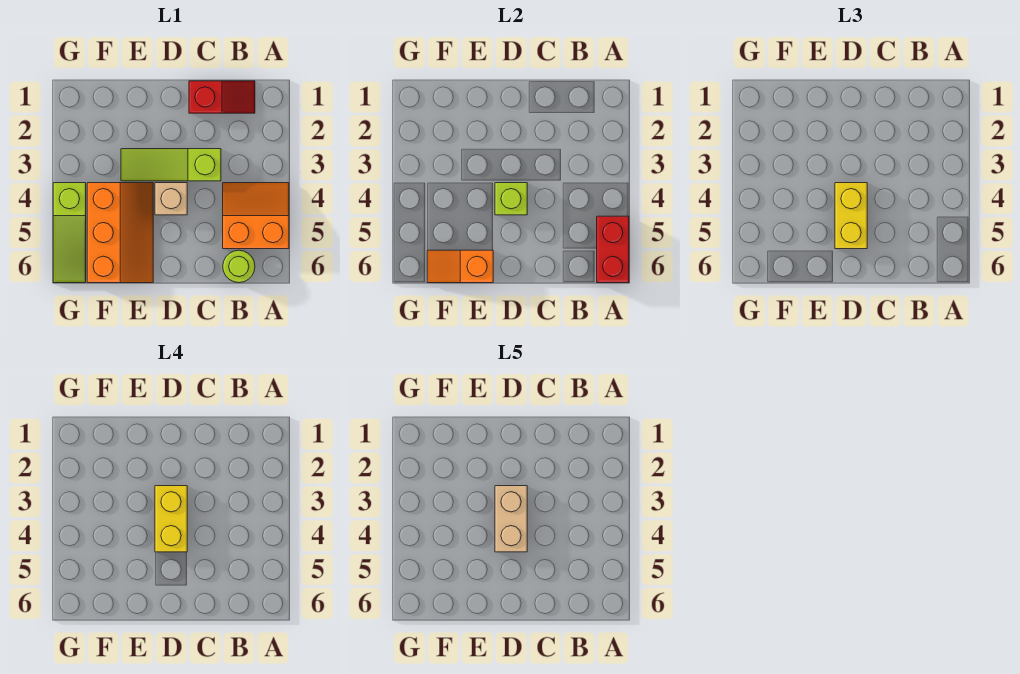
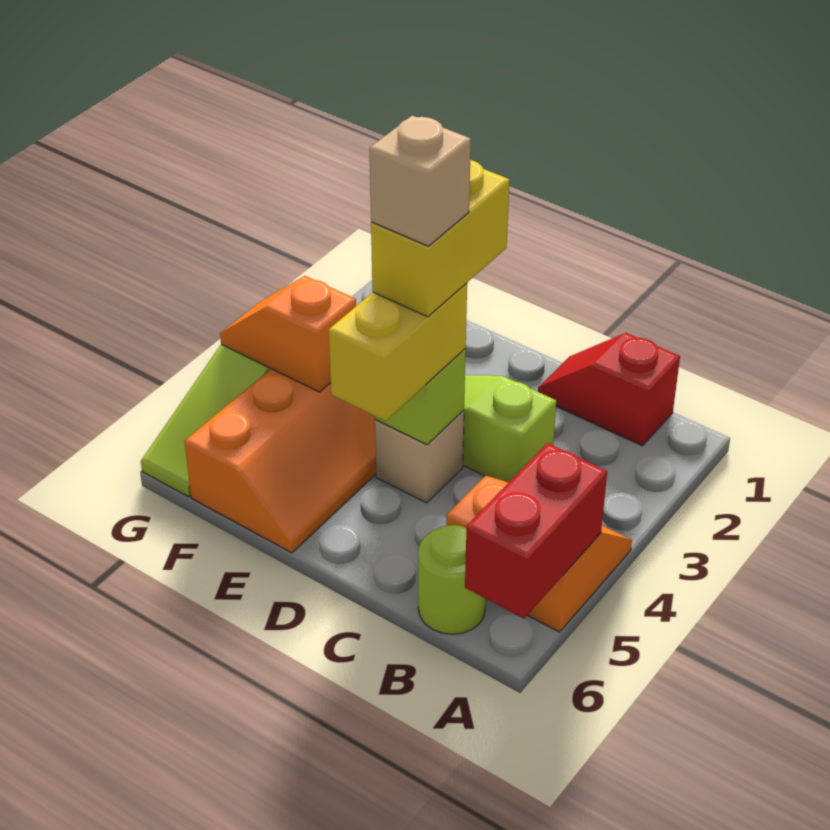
red 1x2 slope [189,81,255,113] -> red 1x2 slope turned to [538,333,680,446]
tan 1x2 brick [495,486,527,552] -> tan 1x1 brick [370,116,471,246]
orange 1x2 slope [427,250,493,283] -> orange 1x2 slope moved to [220,276,356,392]

